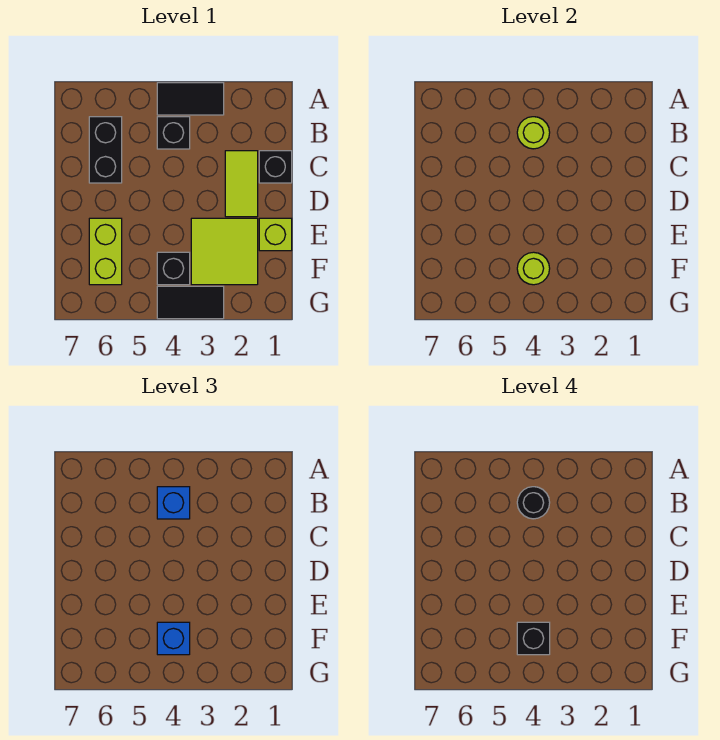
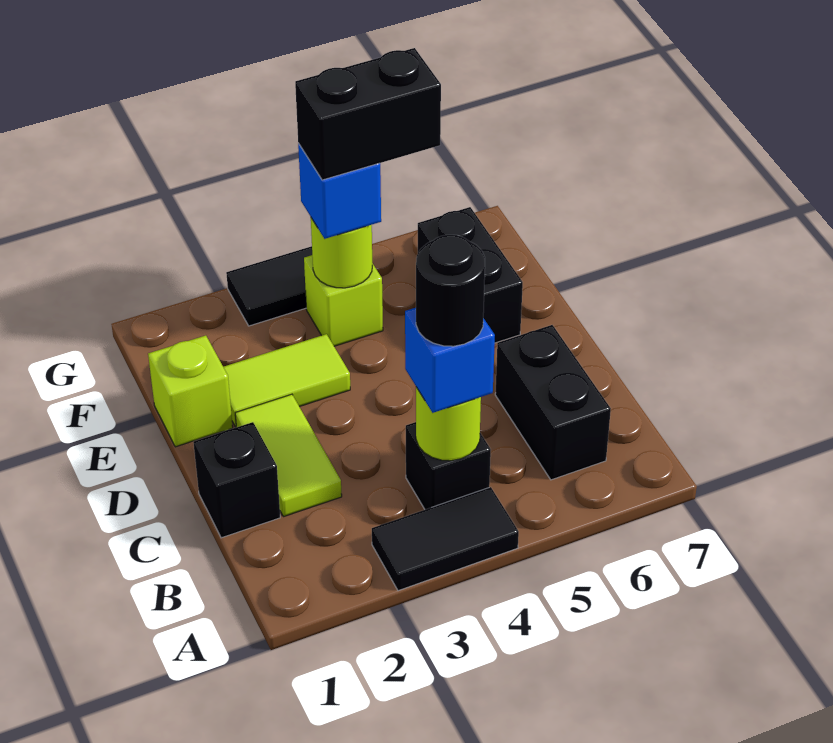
lime 2x2 tile [191,218,258,285] -> lime 1x2 tile [224,334,350,427]
lime 1x2 brick [89,218,122,285] -> black 1x2 brick [418,207,523,343]
black 1x1 brick [157,252,190,285] -> lime 1x1 brick [304,255,383,346]
black 1x1 brick [517,622,550,655] -> black 1x2 brick [295,48,441,180]

